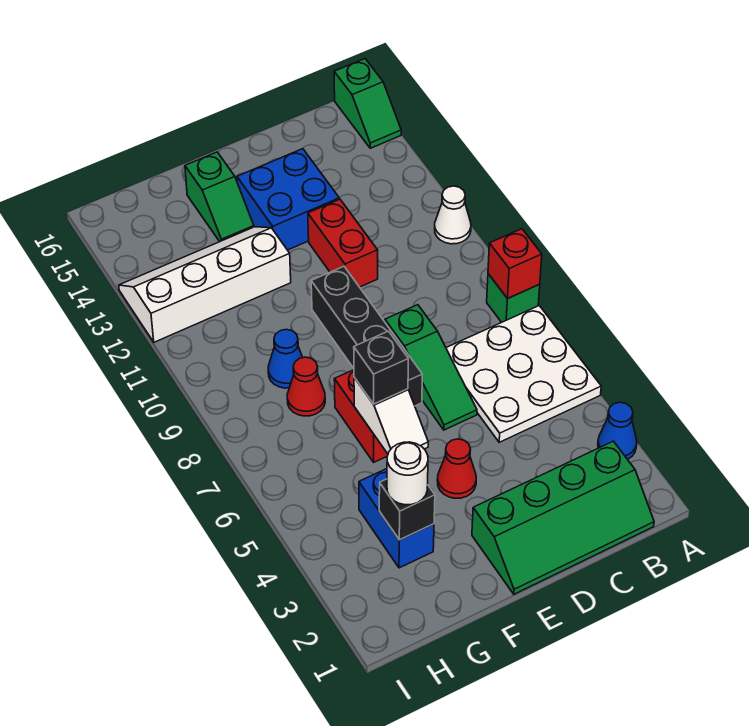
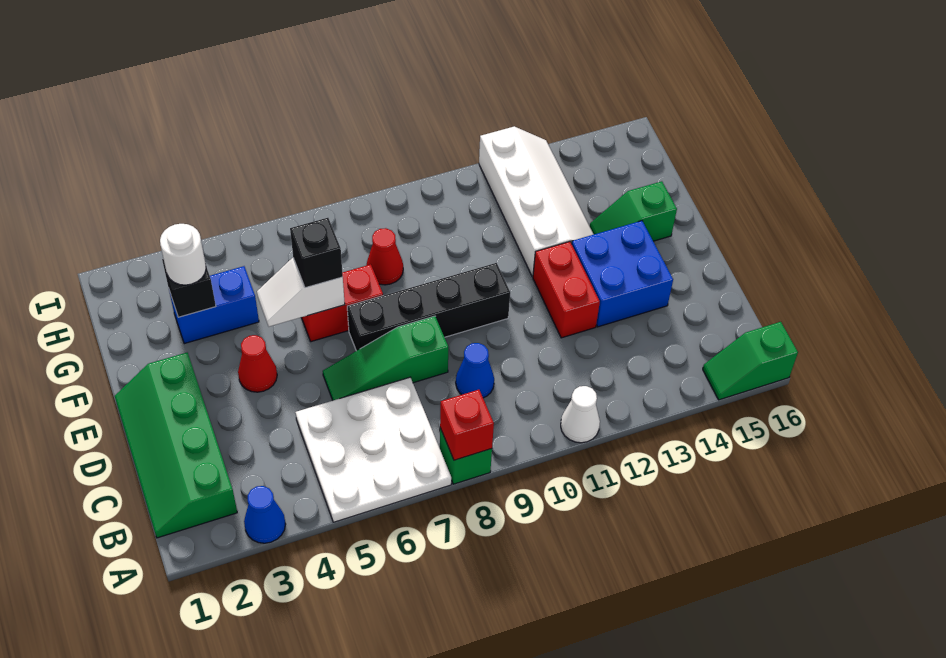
red 1x2 brick [308,199,378,287] -> red 1x2 brick turned to [533,242,600,338]
blue 1x1 cone [268,329,303,388] -> blue 1x1 cone moved to [456,343,494,398]

